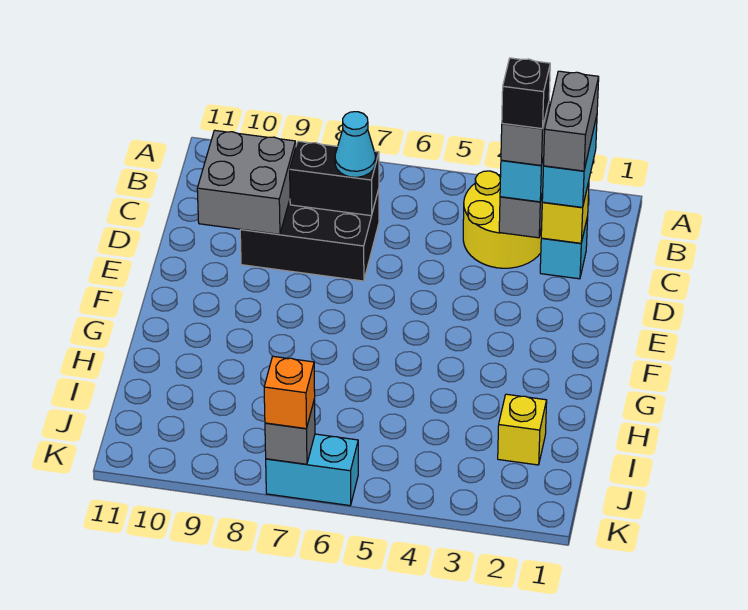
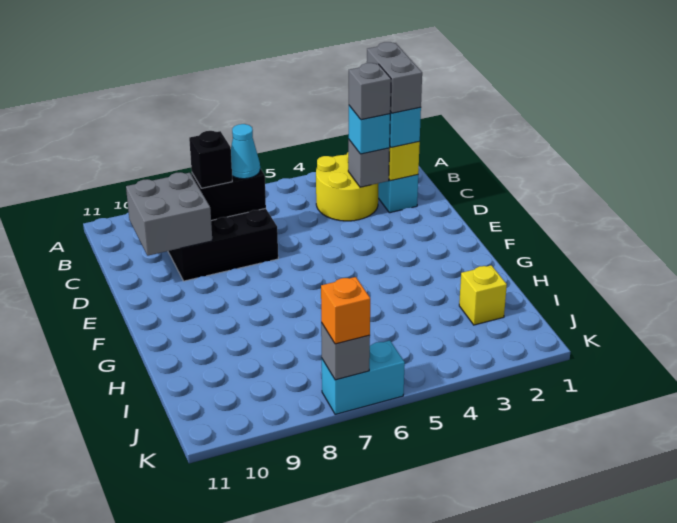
black 1x1 brick [502,58,550,129] -> black 1x1 brick moved to [189,131,232,188]

